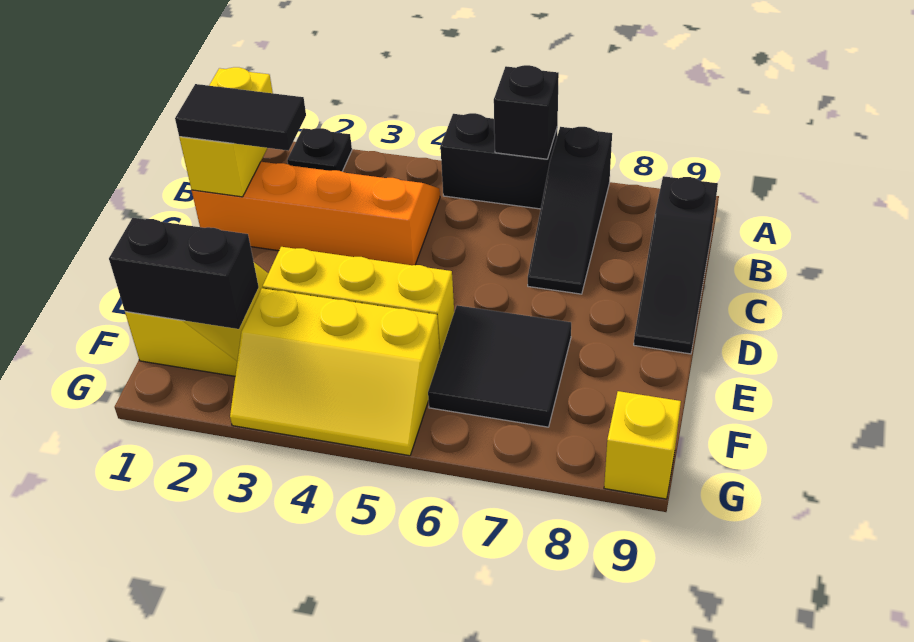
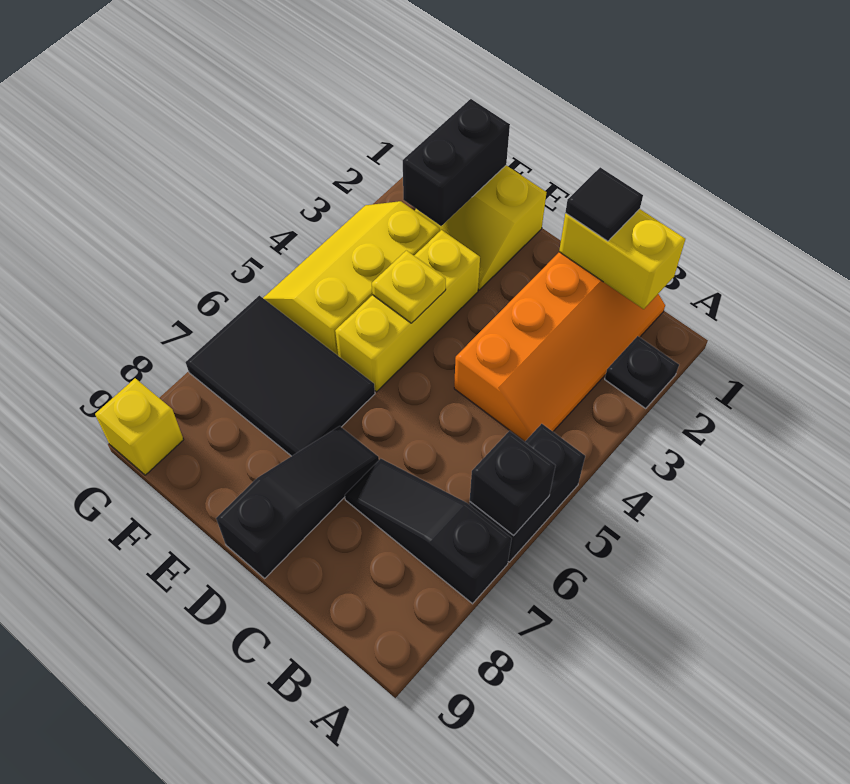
black 1x3 slope [634,176,718,354] -> black 1x3 slope turned to [216,426,379,578]
black 1x2 tile [175,84,306,151] -> black 1x1 tile [565,167,643,241]
none -> yellow 1x1 plate [372,250,446,323]
black 2x2 tile [428,305,571,427] -> black 2x3 tile [186,296,375,456]

